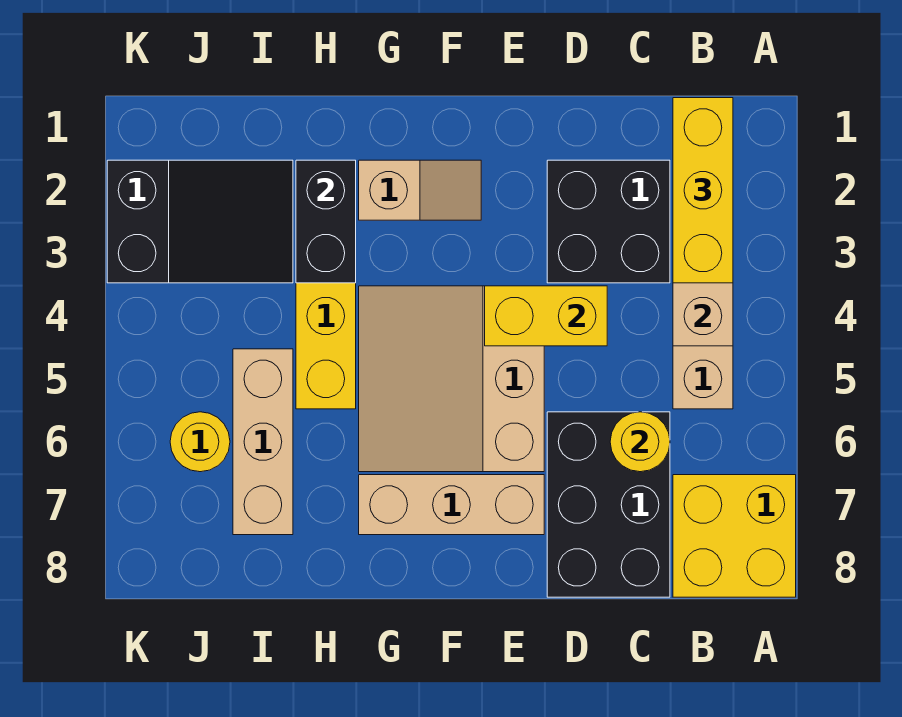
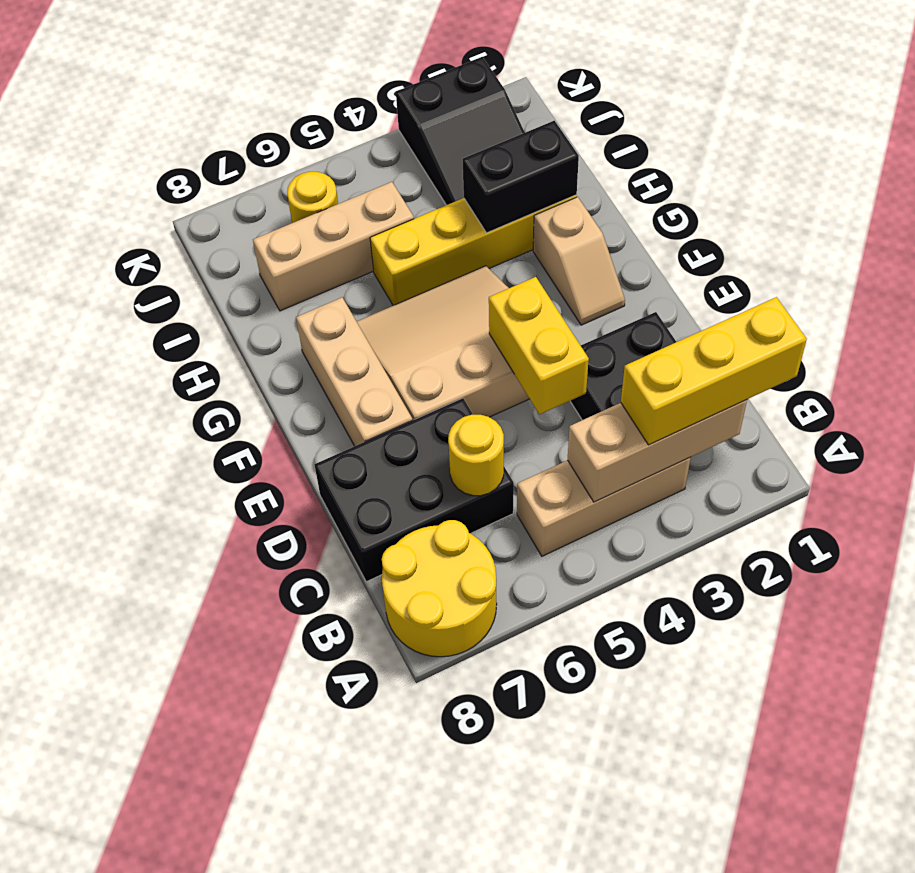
yellow 2x2 brick [673,475,796,597] -> yellow 2x2 round brick [382,520,497,657]

